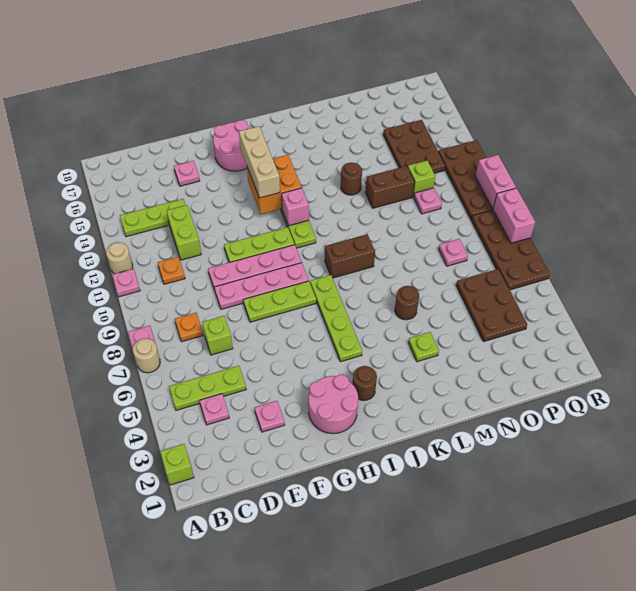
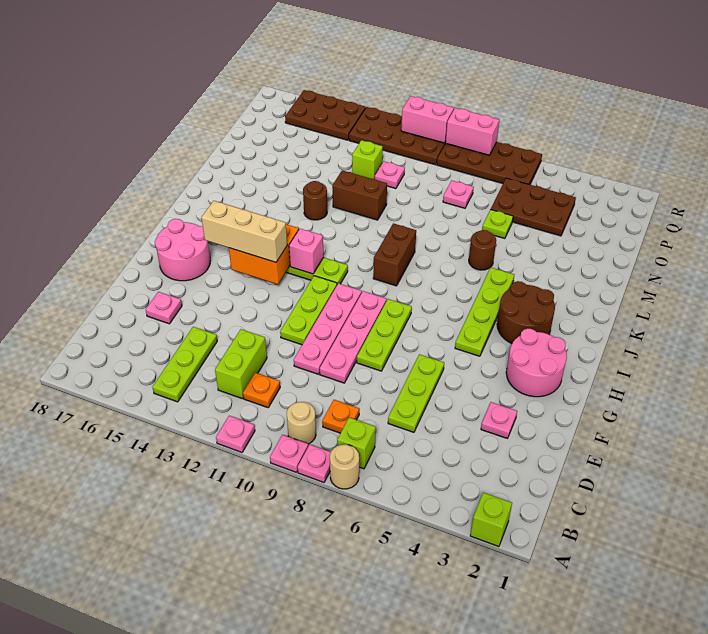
tan 1x1 round brick [106,242,133,274] -> tan 1x1 round brick moved to [287,402,316,444]
lime 1x3 plate [169,366,246,410] -> lime 1x3 plate moved to [388,354,444,432]
pink 1x1 plate [200,394,229,425] -> pink 1x1 plate moved to [270,435,308,472]
lime 1x1 brick [202,316,233,355] -> lime 1x1 brick moved to [337,417,376,469]
lime 1x2 brick [167,205,201,260] -> lime 1x2 brick turned to [215,329,267,398]
brown 1x1 round brick [353,366,377,400] -> brown 2x2 round brick [497,281,555,344]
lime 1x4 plate [310,275,362,362] -> lime 1x4 plate turned to [455,267,514,356]
lime 1x1 plate [408,332,439,362] -> lime 1x1 plate moved to [482,210,513,239]
brown 1x2 brick [365,166,415,208] -> brown 1x2 brick turned to [332,170,387,220]
brown 2x3 plate [383,120,445,173] -> brown 2x3 plate moved to [285,90,366,140]

